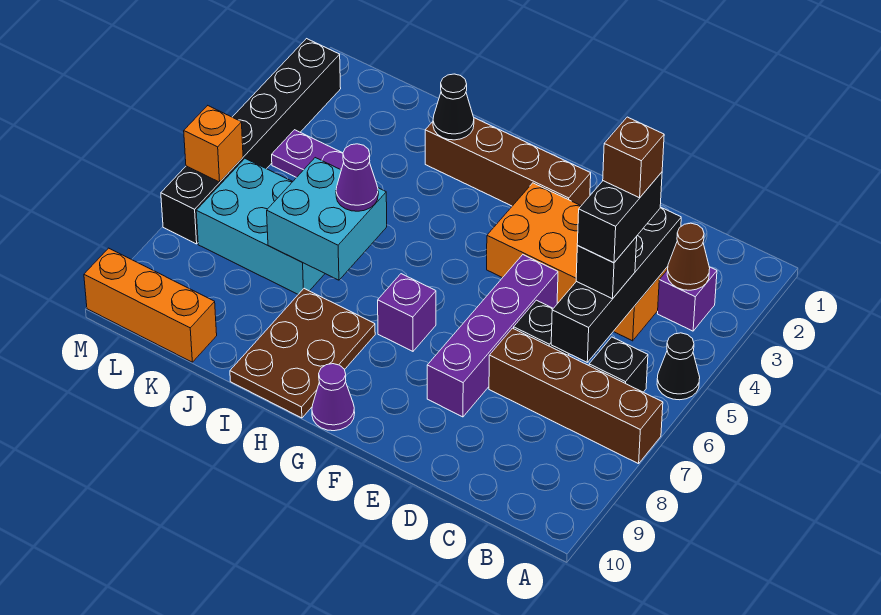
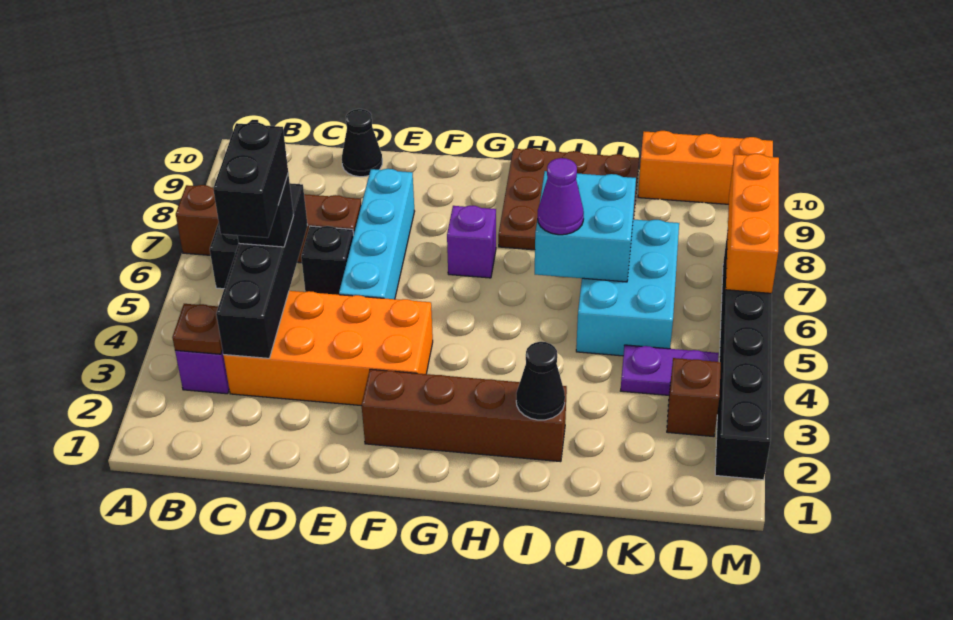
black 1x1 cone [657,333,700,400] -> black 1x1 cone moved to [342,109,382,177]
brown 1x1 cone [667,223,710,290] -> brown 1x1 plate [172,304,222,354]
brown 1x1 brick [603,117,664,198] -> brown 1x1 brick moved to [667,358,721,437]
purple 1x4 brick [427,255,558,417] -> cyan 1x4 brick [339,169,415,299]
purple 1x1 cone [312,364,355,431] -> none
brown 2x3 plate [230,289,375,418] -> brown 3x3 plate [498,148,639,250]
cyan 2x3 brick [196,159,325,294] -> cyan 2x3 brick turned to [576,219,679,356]
orange 1x1 brick [184,106,243,182] -> orange 1x3 brick [726,154,779,293]

